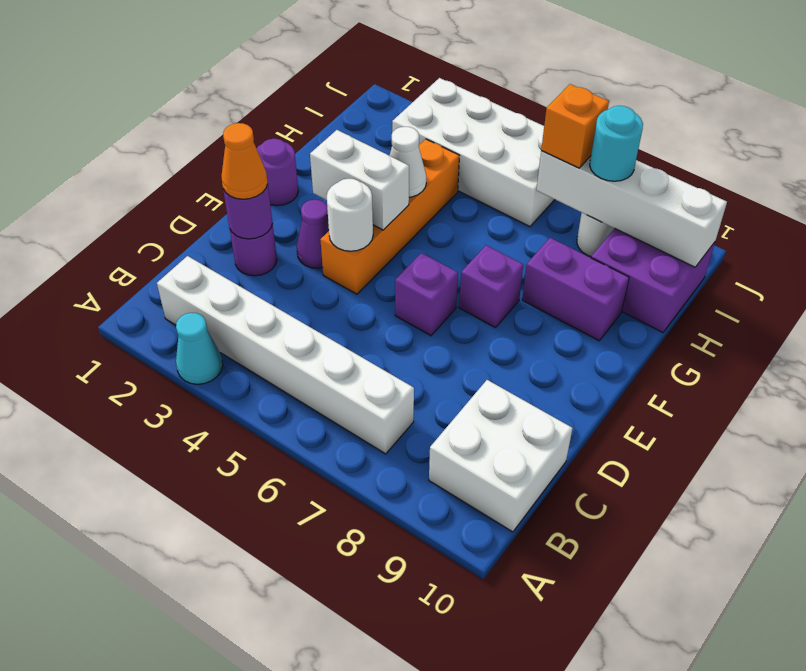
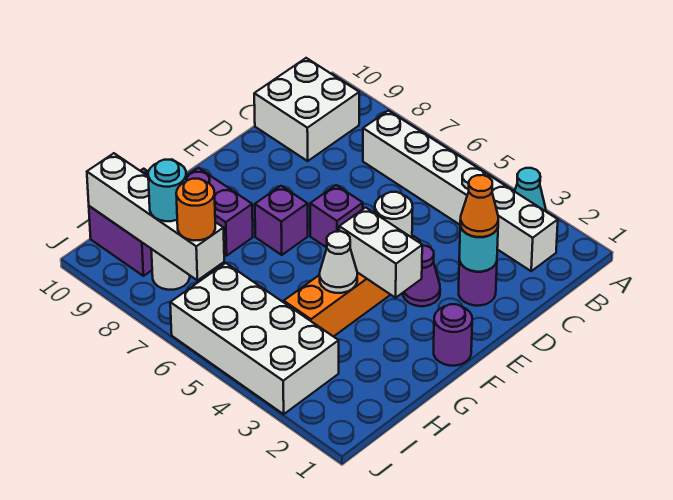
purple 1x1 round brick [223,184,273,239] -> cyan 1x1 round brick [459,224,498,272]
orange 1x1 brick [541,84,609,168] -> orange 1x1 round brick [176,179,215,241]

